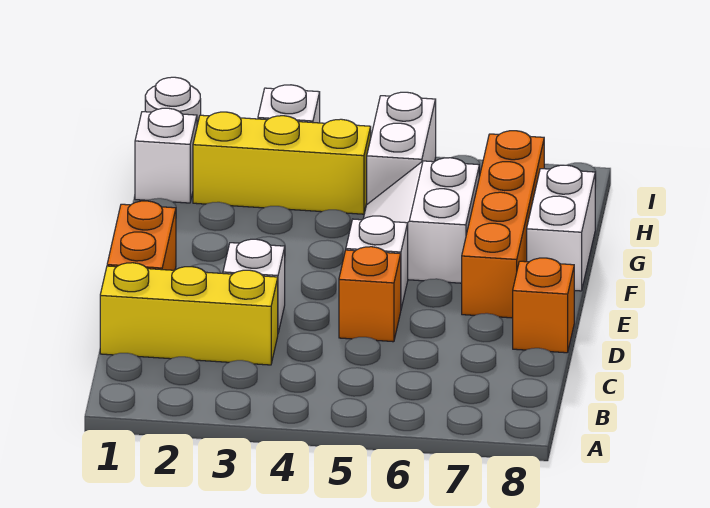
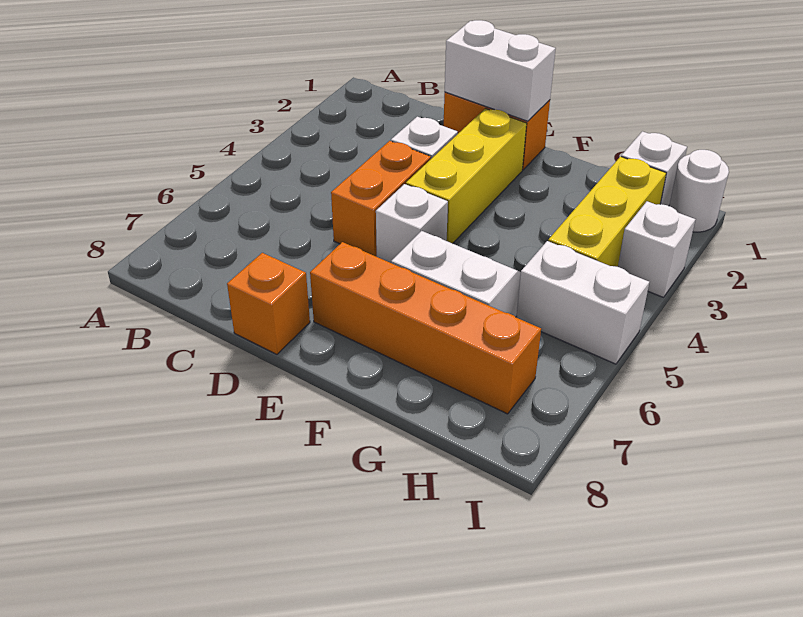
yellow 1x3 brick [100,263,278,365] -> yellow 1x3 brick moved to [406,108,527,244]
orange 1x1 brick [339,247,401,342] -> orange 1x2 brick [331,141,431,257]
white 1x2 brick [527,165,595,291] -> white 1x2 brick moved to [445,20,556,121]

